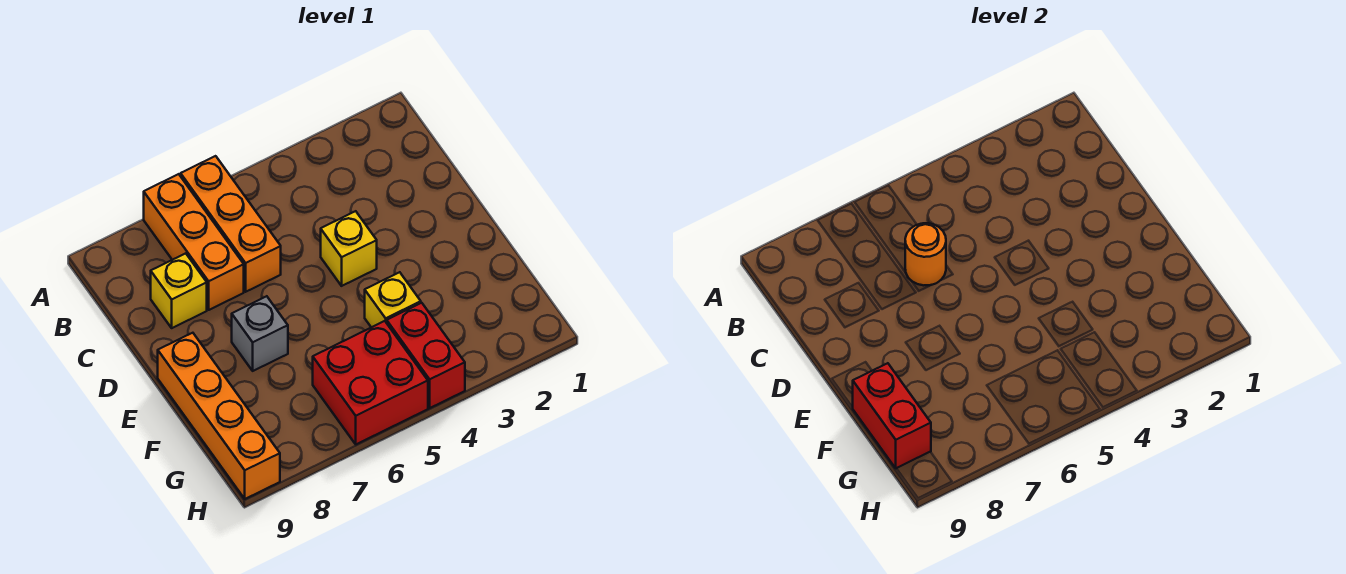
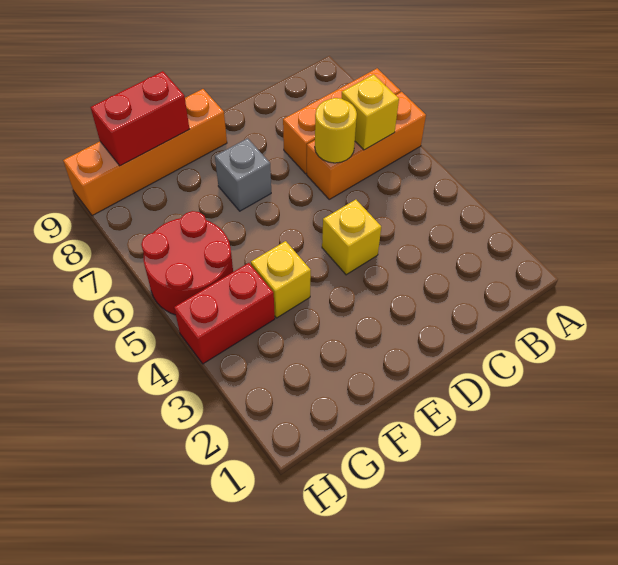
orange 1x1 round brick [905,223,946,285] -> yellow 1x1 round brick [315,98,357,163]
yellow 1x1 brick [151,253,207,328] -> yellow 1x1 brick moved to [341,74,399,150]
red 2x2 brick [313,321,428,444] -> red 2x2 round brick [141,211,233,315]

